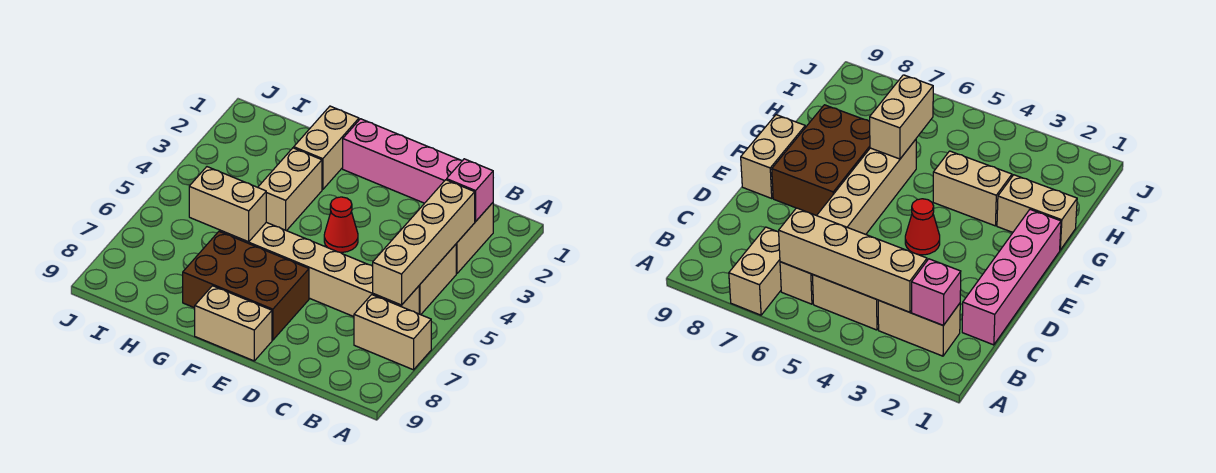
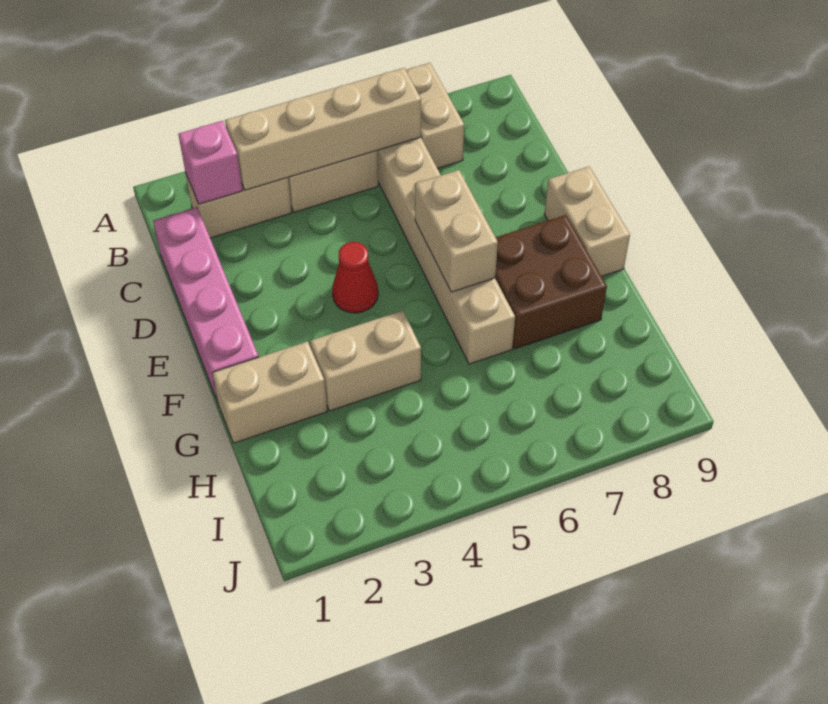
brown 2x3 brick [183,231,309,340] -> brown 2x2 brick [495,215,607,349]
tan 1x2 brick [189,167,266,242] -> tan 1x2 brick moved to [415,170,498,292]

